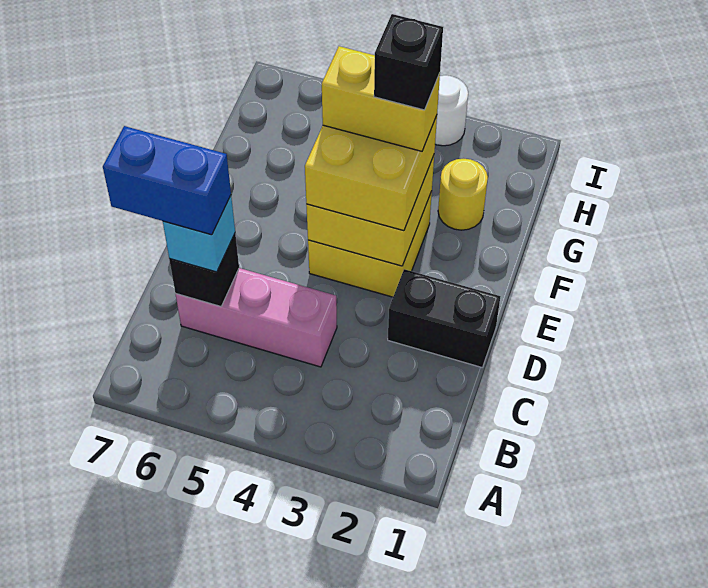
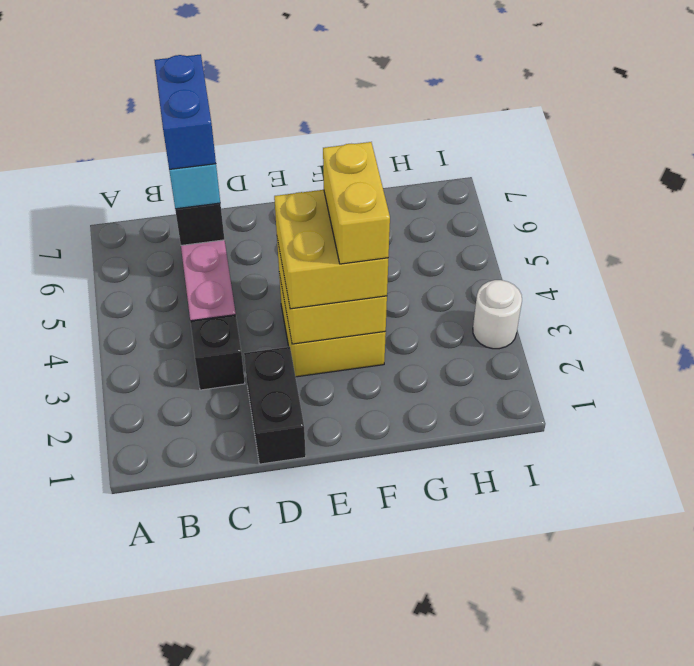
black 1x1 brick [374,14,443,110] -> black 1x1 brick moved to [190,315,245,390]
yellow 1x1 round brick [438,159,488,230] -> none

